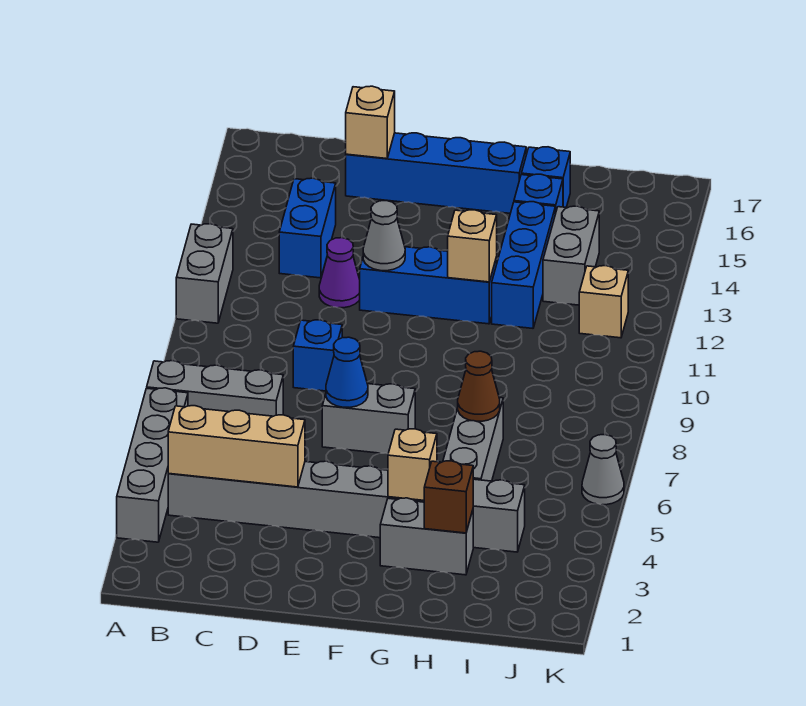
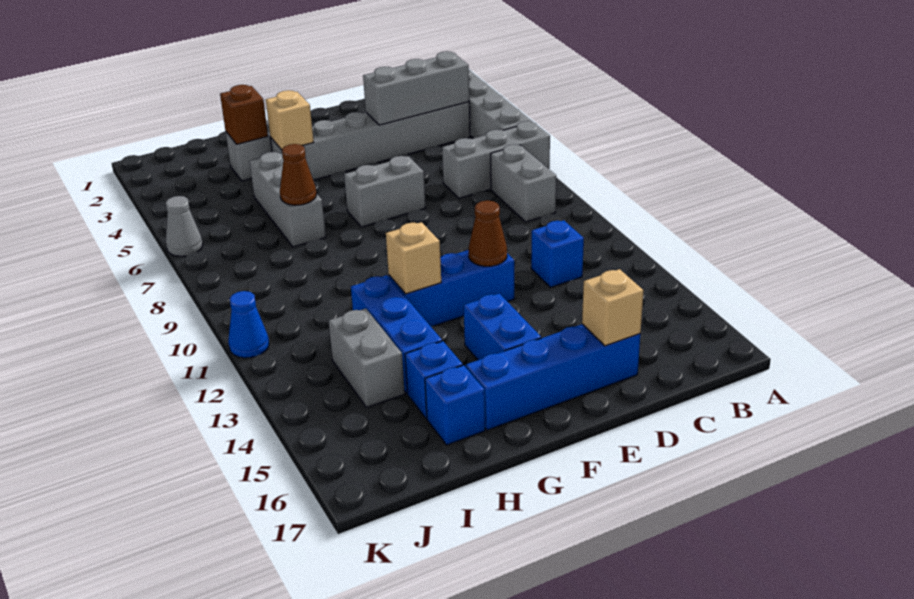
grey 1x2 brick [176,224,233,323] -> grey 1x2 brick moved to [491,144,556,222]
grey 1x8 brick [168,461,525,552] -> grey 1x6 brick [270,102,470,180]
tan 1x3 brick [168,406,305,487] -> grey 1x3 brick [363,51,469,125]
blue 1x2 brick [279,178,336,278] -> blue 1x2 brick moved to [464,293,541,360]
blue 1x1 brick [293,320,342,391] -> blue 1x1 brick moved to [531,220,584,287]
purple 1x1 cone [319,238,360,308] -> none
blue 1x1 cone [326,337,368,407] -> blue 1x1 cone moved to [228,291,269,358]
grey 1x1 cone [363,201,405,271] -> brown 1x1 cone [469,200,507,266]
tan 1x1 brick [579,266,628,338] -> none

